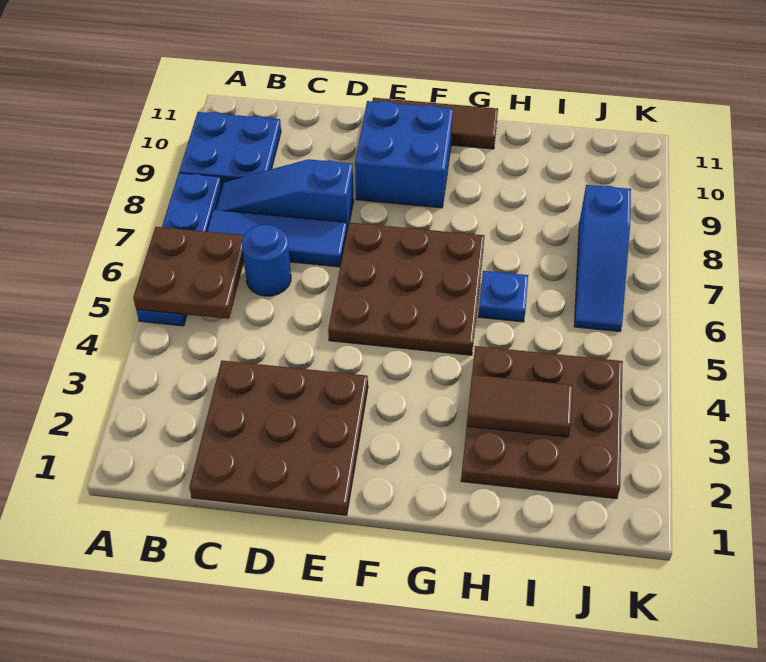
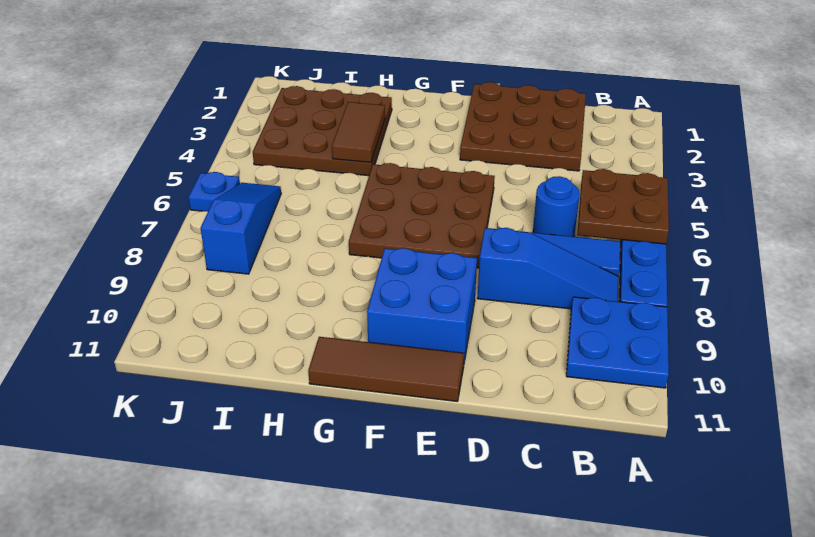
brown 1x2 tile [467,375,573,437] -> brown 1x2 tile turned to [332,102,385,162]
blue 1x1 plate [478,271,528,322] -> blue 1x1 plate moved to [189,172,240,211]

